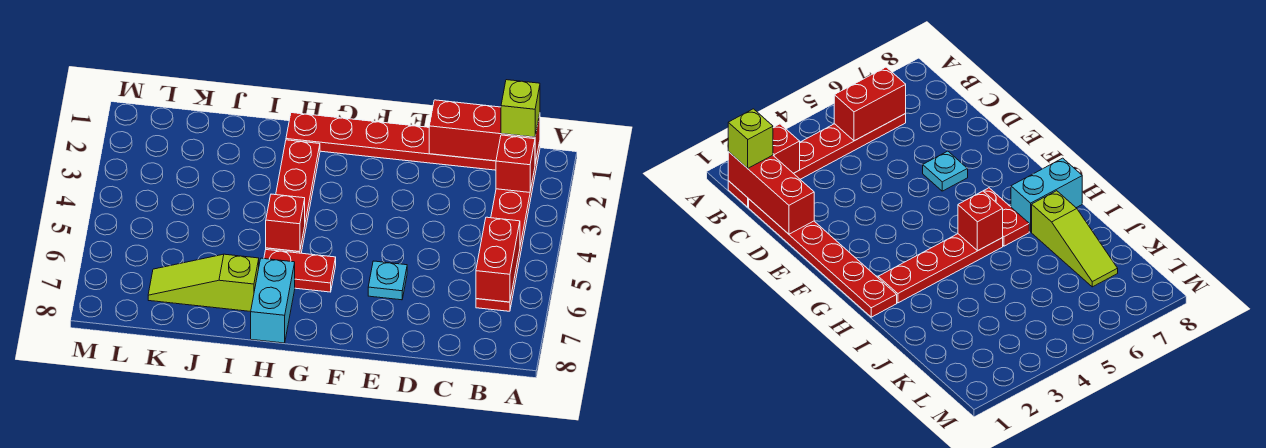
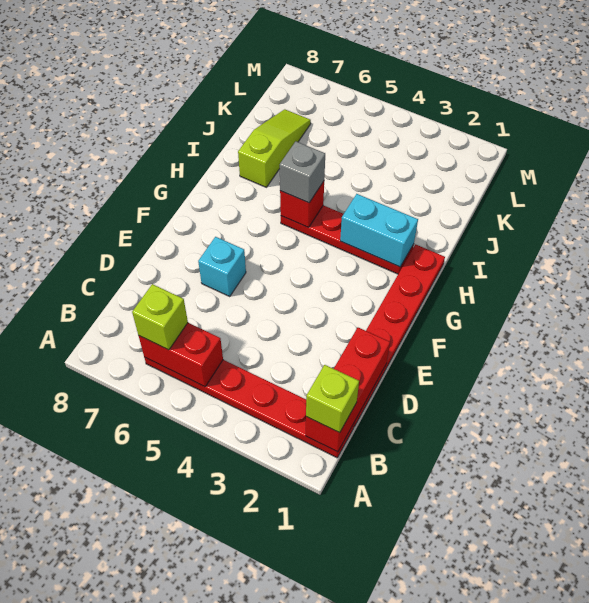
red 1x1 brick [496,135,535,192] -> none
none -> lime 1x1 brick [132,284,188,350]
cyan 1x1 plate [368,261,407,300] -> cyan 1x1 brick [198,237,246,296]
red 1x2 plate [264,250,336,292] -> none
none -> grey 1x1 brick [280,141,325,203]
cyan 1x2 brick [251,258,295,343] -> cyan 1x2 brick moved to [340,194,418,267]

